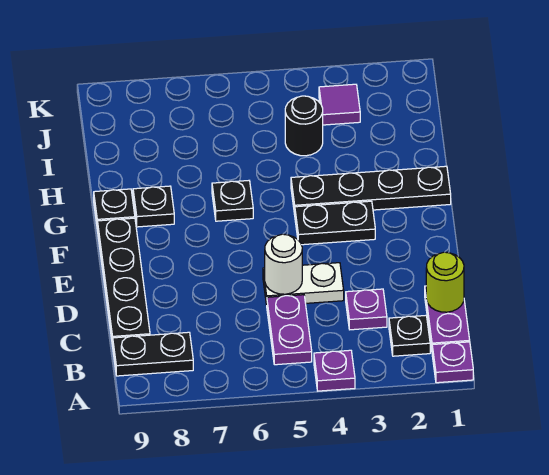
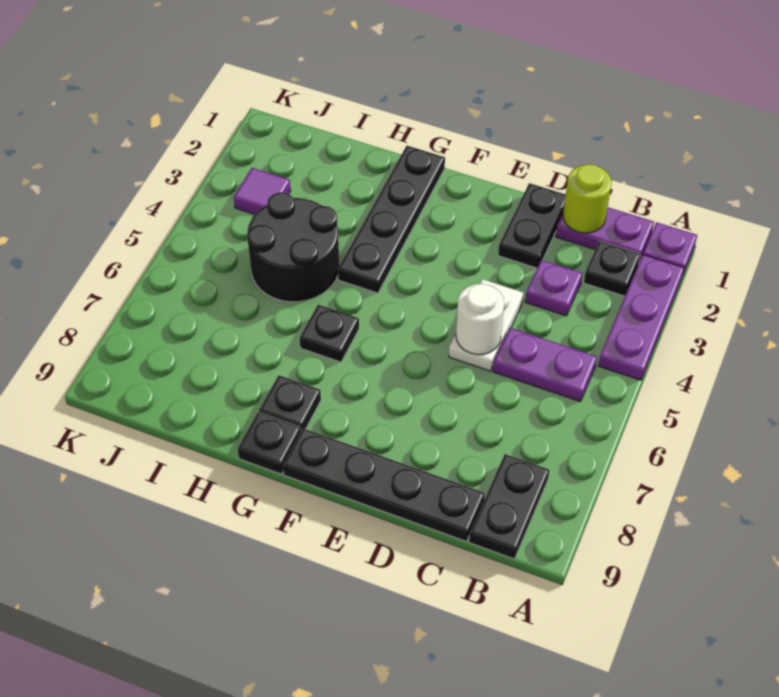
purple 1x1 plate [314,350,355,391] -> purple 1x3 plate [598,255,684,380]
black 1x2 plate [295,201,375,245] -> black 1x2 plate moved to [498,183,566,268]
black 1x1 round brick [285,96,323,156] -> black 2x2 round brick [247,192,339,302]

